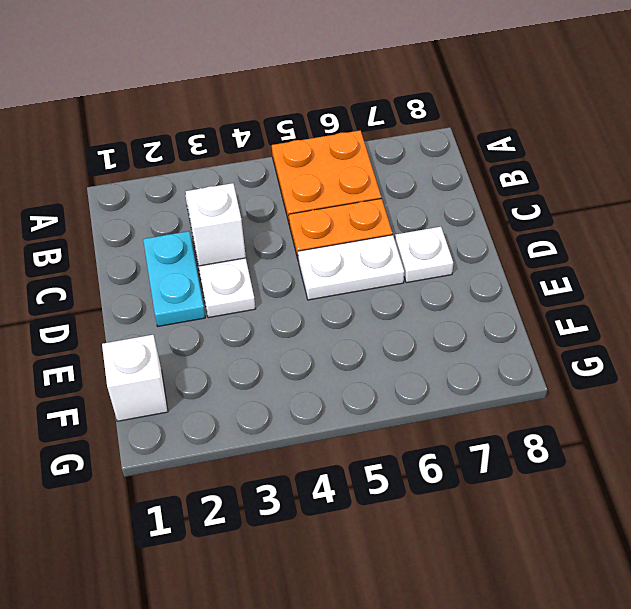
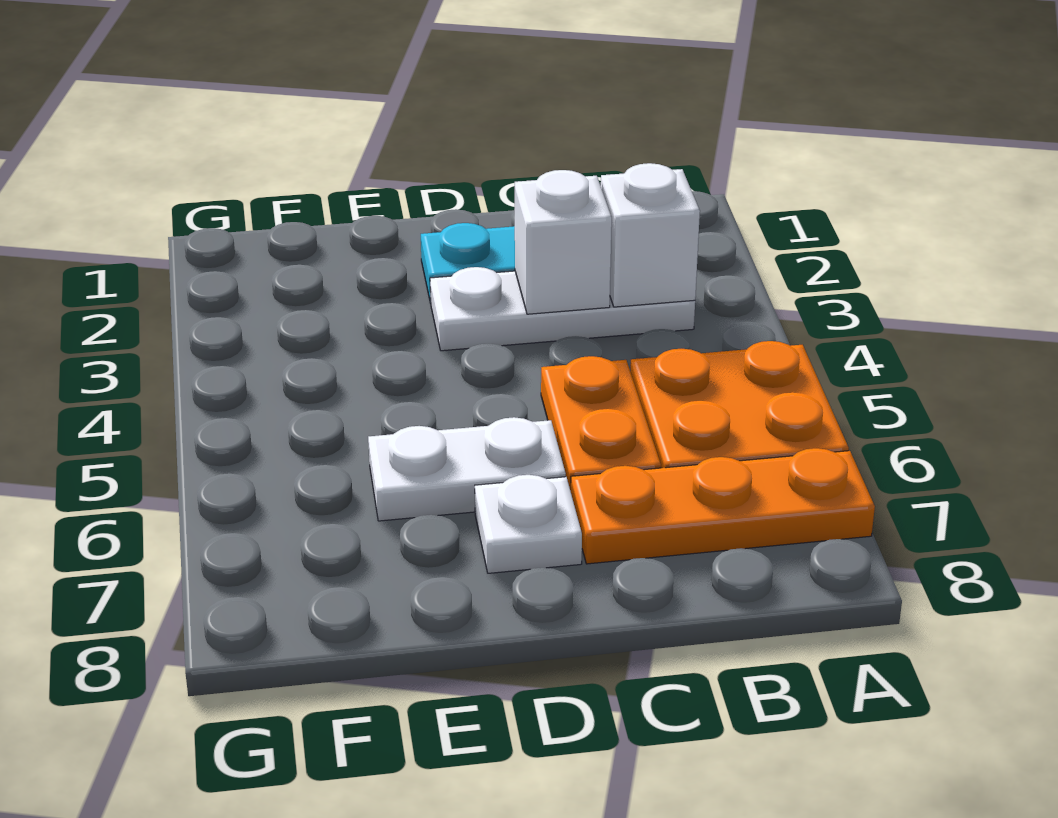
none -> orange 1x3 plate [571,448,875,564]
white 1x2 plate [298,235,404,300] -> white 1x2 plate turned to [368,417,566,521]
white 1x1 brick [102,335,168,421] -> white 1x1 brick moved to [601,163,700,307]

